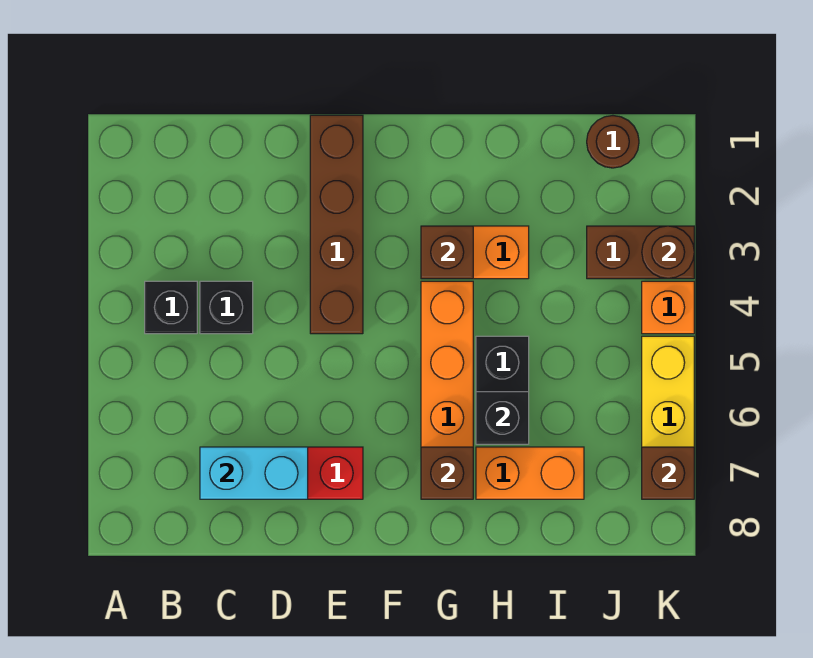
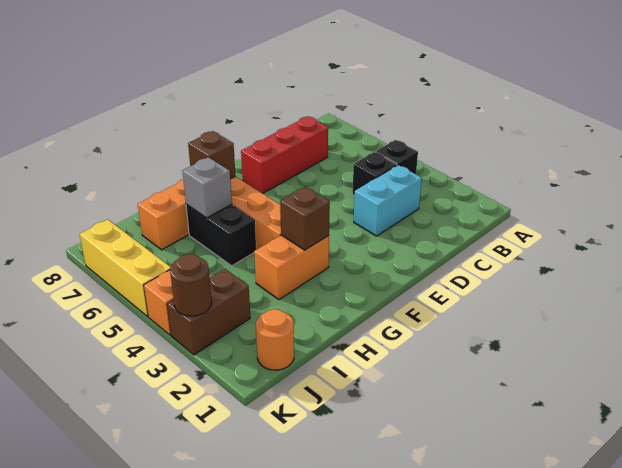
cyan 1x2 brick [200,447,308,499] -> cyan 1x2 brick moved to [354,165,422,236]
brown 1x4 brick [310,115,363,334] -> none
black 1x1 brick [476,392,529,444] -> grey 1x1 brick [183,157,232,218]
brown 1x1 round brick [587,116,639,168] -> orange 1x1 round brick [256,309,294,370]
brown 1x1 brick [642,447,694,499] -> none

